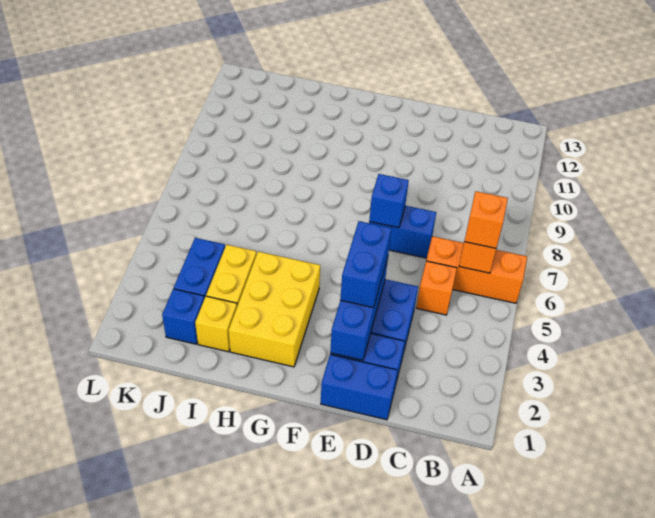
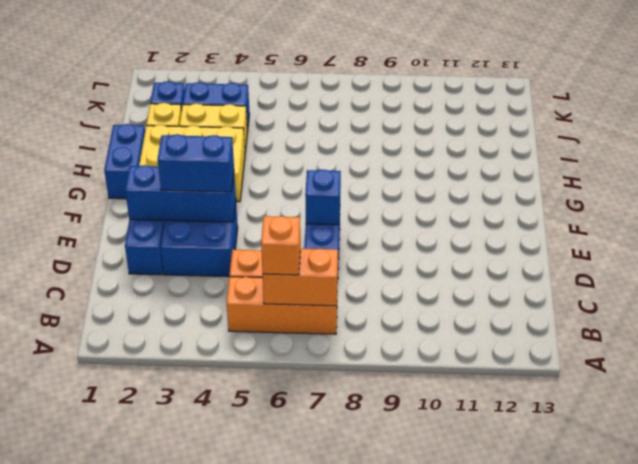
orange 1x3 brick [426,236,527,303] -> orange 1x3 brick turned to [227,277,338,334]
blue 1x2 brick [321,355,398,420] -> blue 1x2 brick moved to [104,124,145,199]

